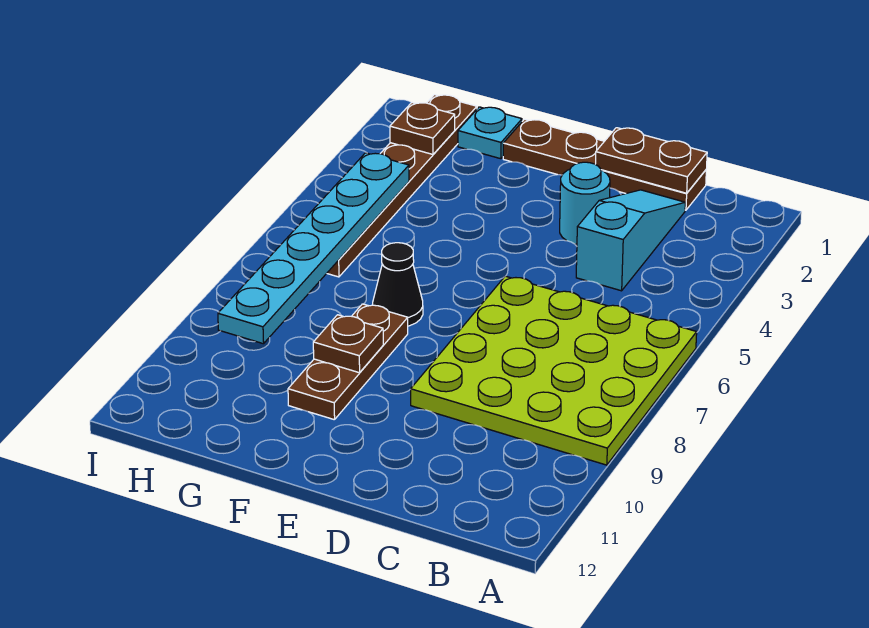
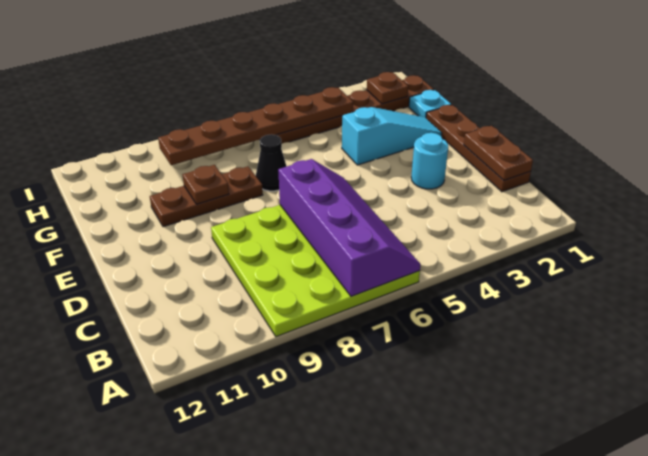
none -> purple 2x4 slope [278,159,421,296]
cyan 1x3 slope [576,190,685,291] -> cyan 1x3 slope moved to [342,107,442,165]
cyan 1x6 plate [218,153,409,344] -> brown 1x6 plate [158,87,353,165]

